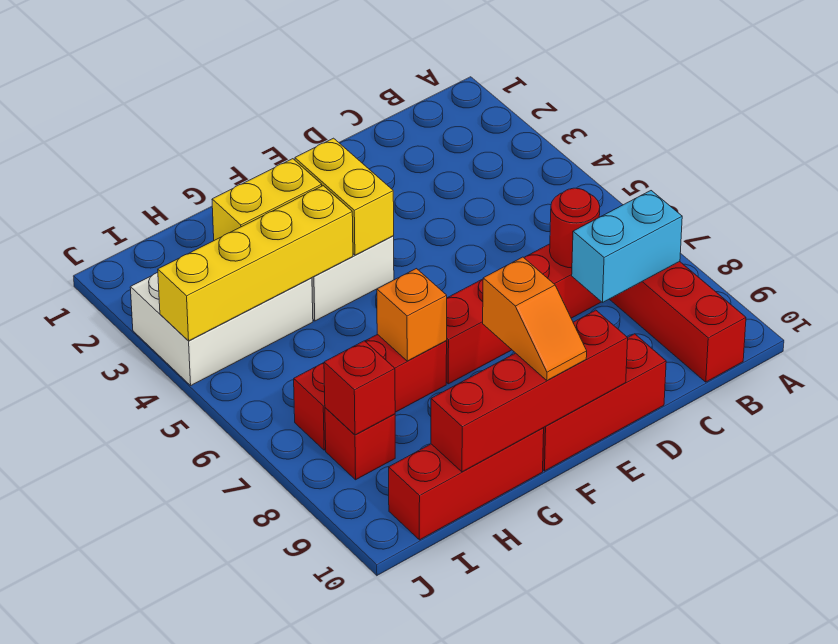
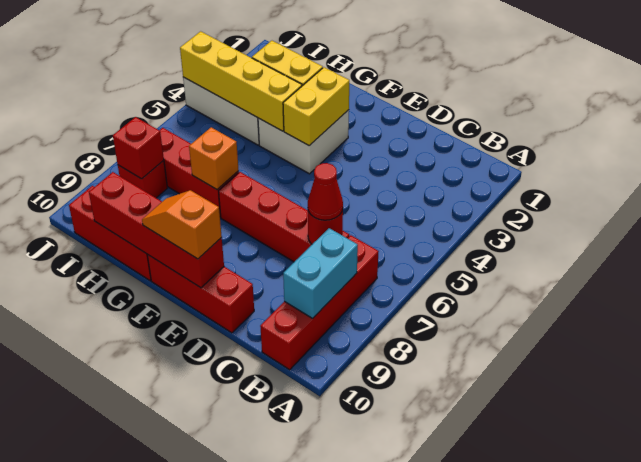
cyan 1x2 brick [572,191,682,302] -> cyan 1x2 brick turned to [283,228,358,318]
none -> red 1x1 cone [308,163,343,220]
orange 1x2 slope [483,257,587,381] -> orange 1x2 slope turned to [142,190,222,259]

